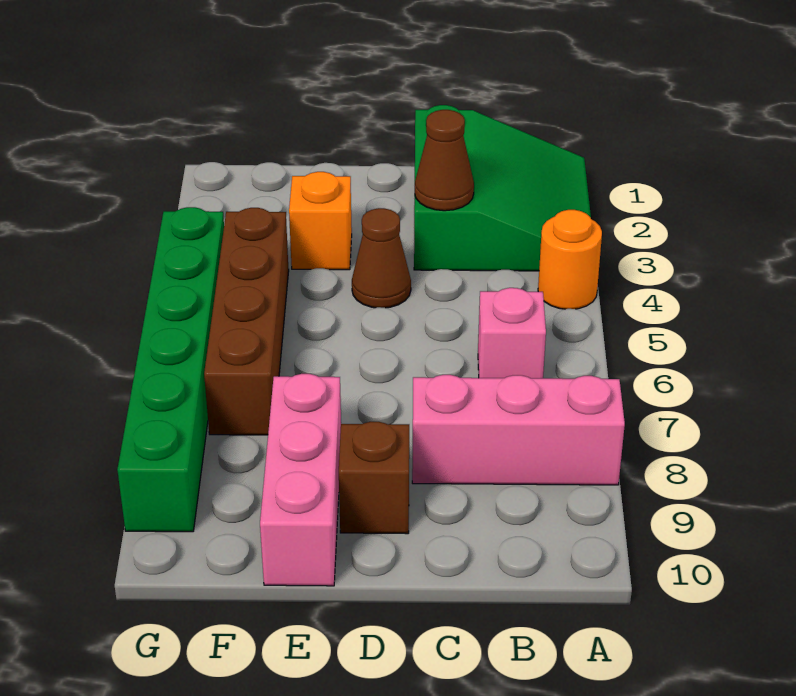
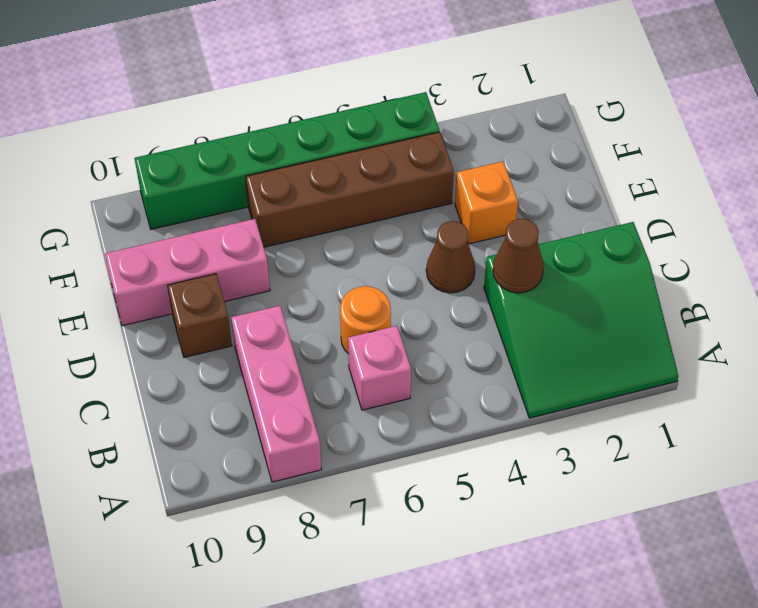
orange 1x1 round brick [538,210,602,309] -> orange 1x1 round brick moved to [340,286,391,354]

